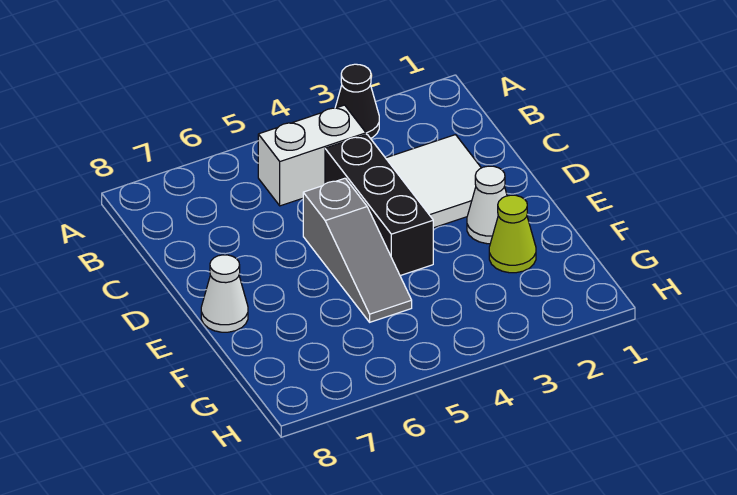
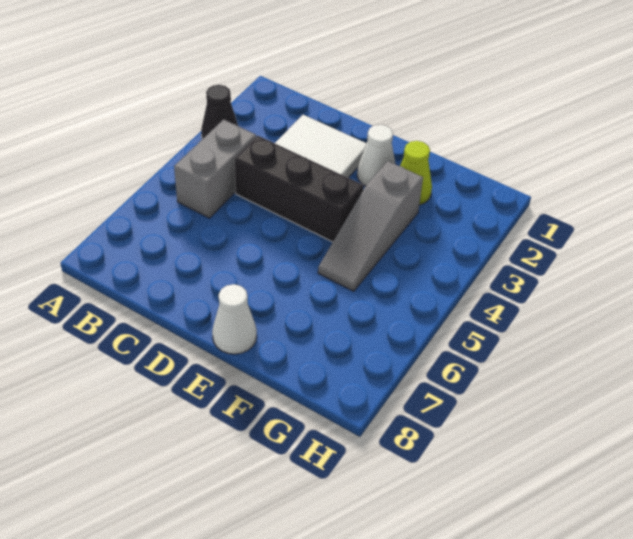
white 1x2 brick [258,105,366,206] -> grey 1x2 brick [174,119,256,218]
grey 1x3 slope [303,178,412,322] -> grey 1x3 slope turned to [318,161,423,291]

